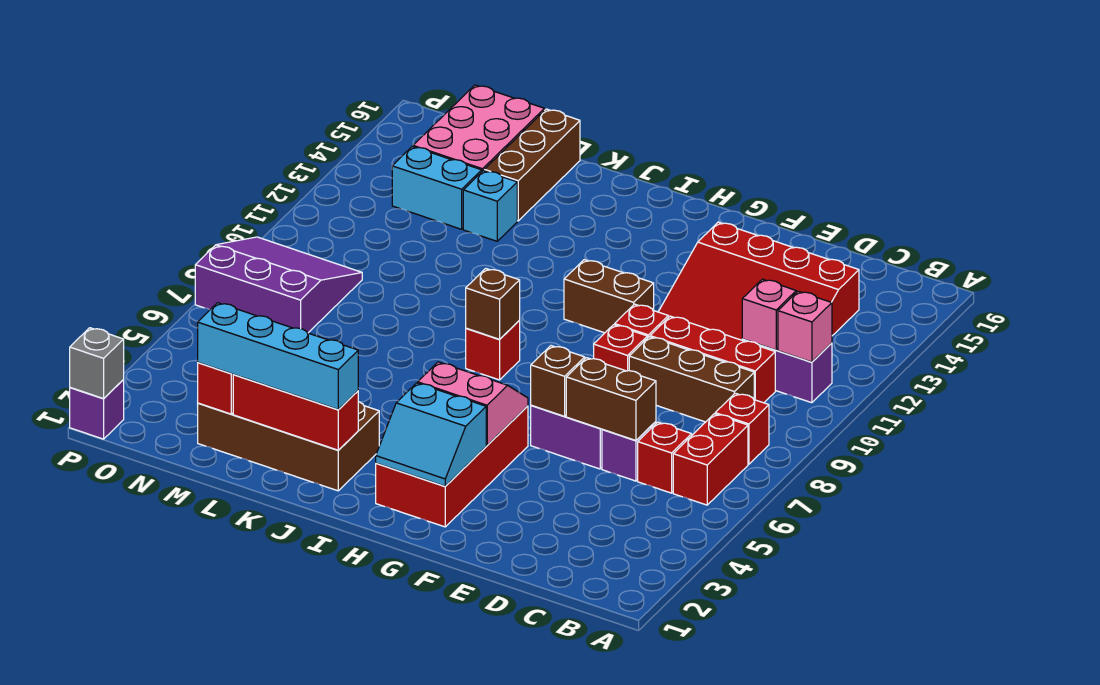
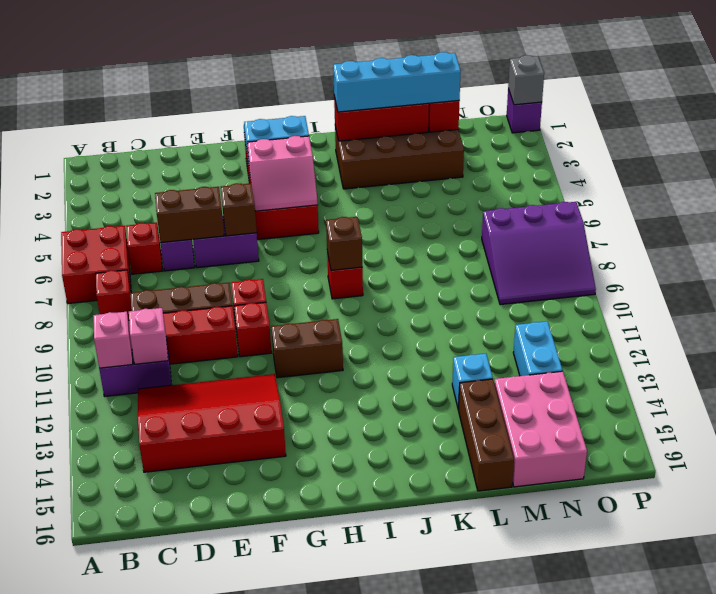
red 1x2 brick [673,414,748,505] -> red 2x2 brick [61,226,131,304]
cyan 1x2 brick [392,146,482,229] -> cyan 1x2 brick turned to [513,321,563,376]

